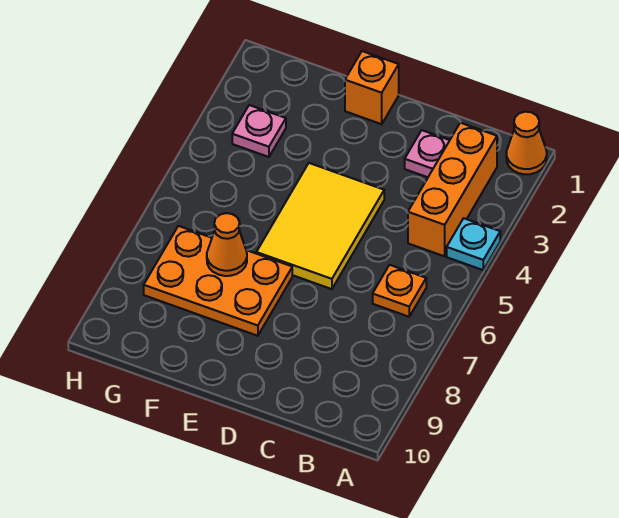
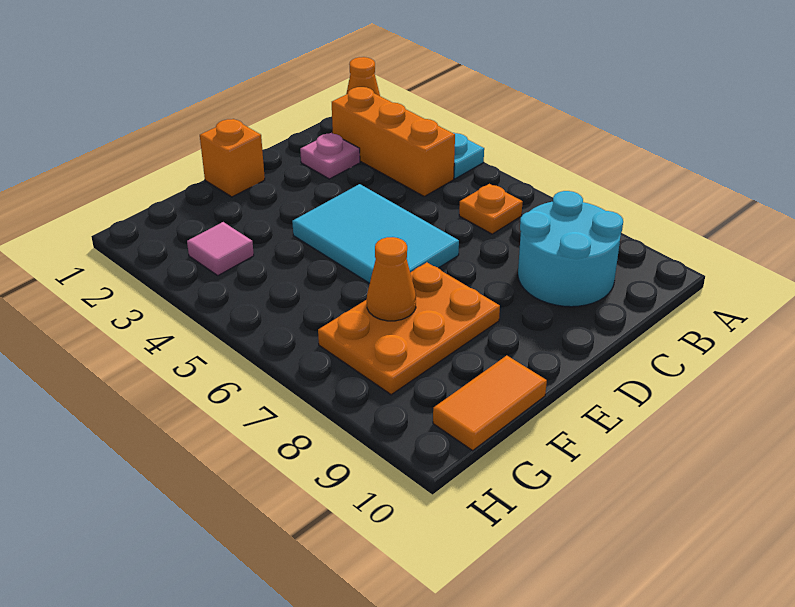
none -> cyan 2x2 round brick [518,191,623,307]
yellow 2x3 tile [256,163,384,289] -> cyan 2x3 tile [292,184,459,283]
none -> orange 1x2 tile [433,356,547,450]
pink 1x1 plate [232,105,286,157] -> pink 1x1 tile [187,222,254,275]

